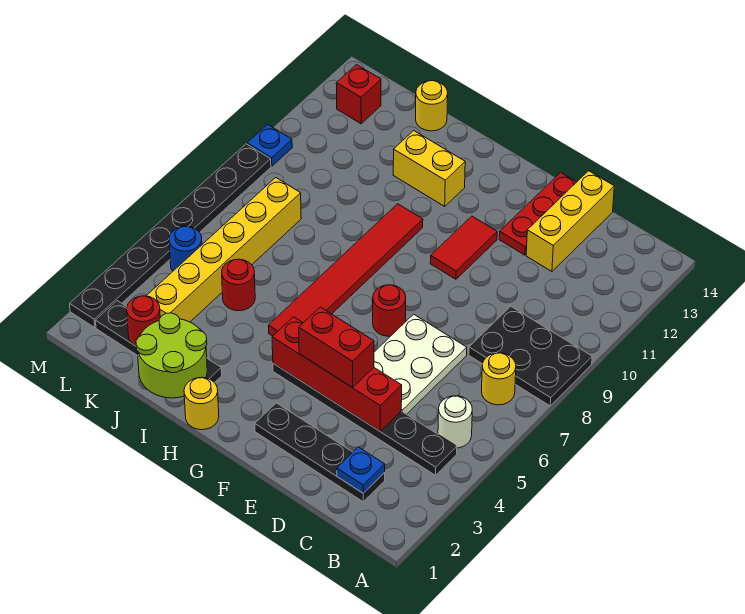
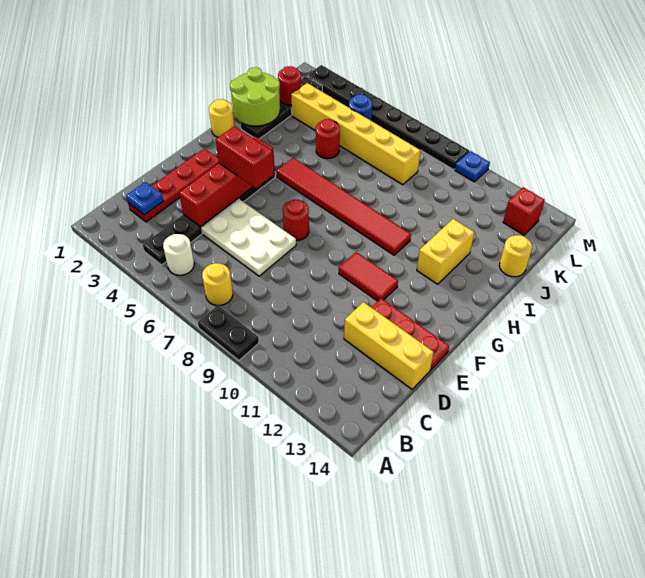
black 2x3 plate [469,306,592,406] -> black 1x2 plate [198,305,259,360]
black 1x4 plate [255,403,385,502] -> red 1x4 plate [128,149,219,222]
red 1x2 brick [299,307,374,388] -> red 1x2 brick turned to [216,126,274,188]

